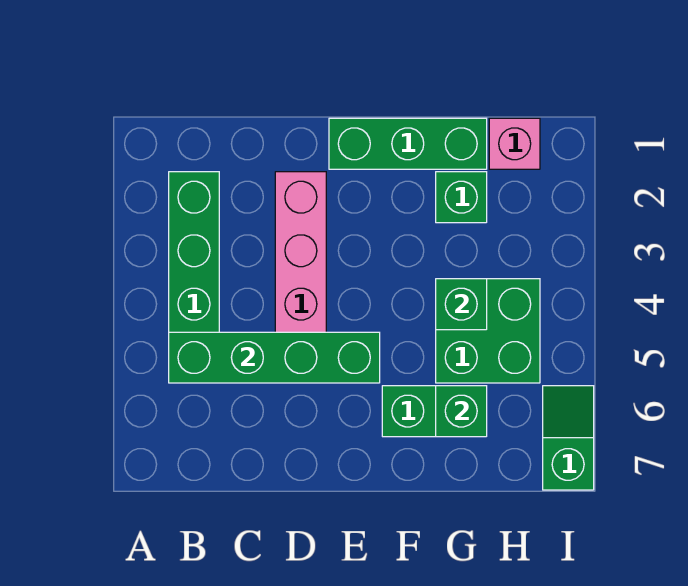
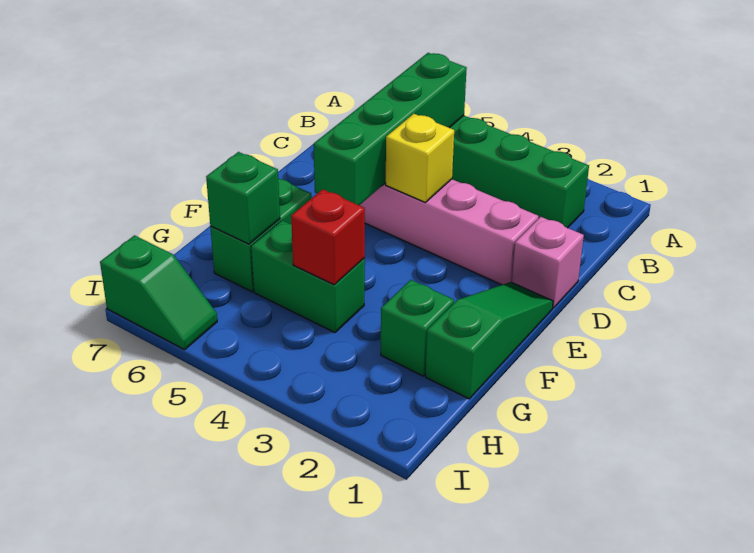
none -> yellow 1x1 brick [386,114,454,202]
green 1x3 brick [329,118,487,169] -> green 1x3 slope [425,282,553,399]
green 2x2 brick [436,279,540,383] -> green 1x2 brick [251,220,365,333]
green 1x1 brick [436,279,487,330] -> red 1x1 brick [291,189,365,285]
pink 1x1 brick [489,118,540,169] -> pink 1x1 brick moved to [512,217,584,308]

